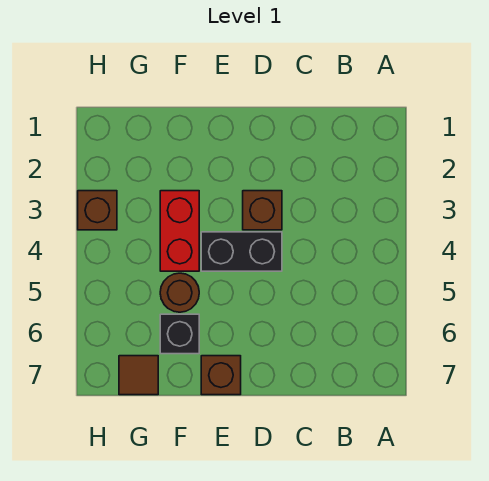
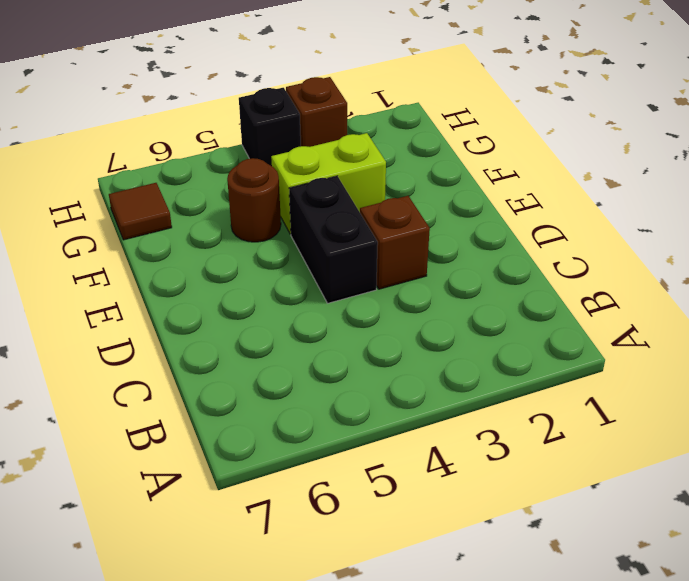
brown 1x1 brick [201,356,241,395] -> none
red 1x2 brick [160,191,199,271] -> lime 1x2 brick [271,133,386,234]
black 1x1 brick [160,314,199,354] -> black 1x1 brick moved to [239,88,301,166]

